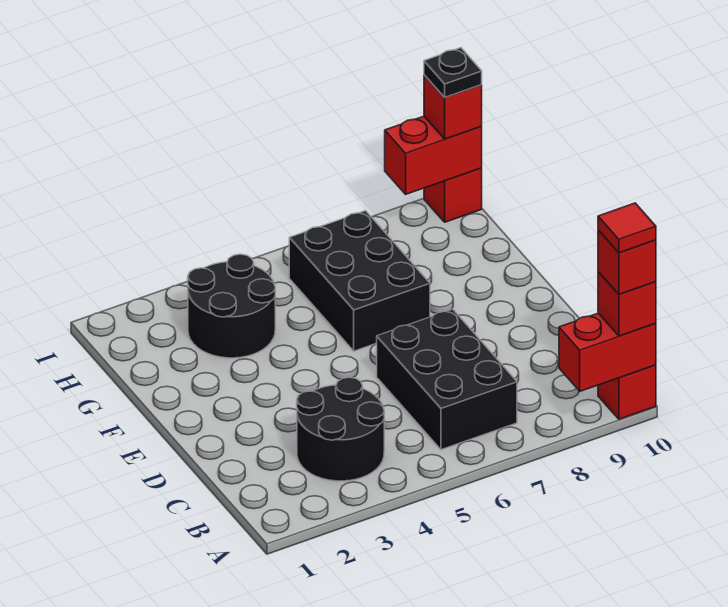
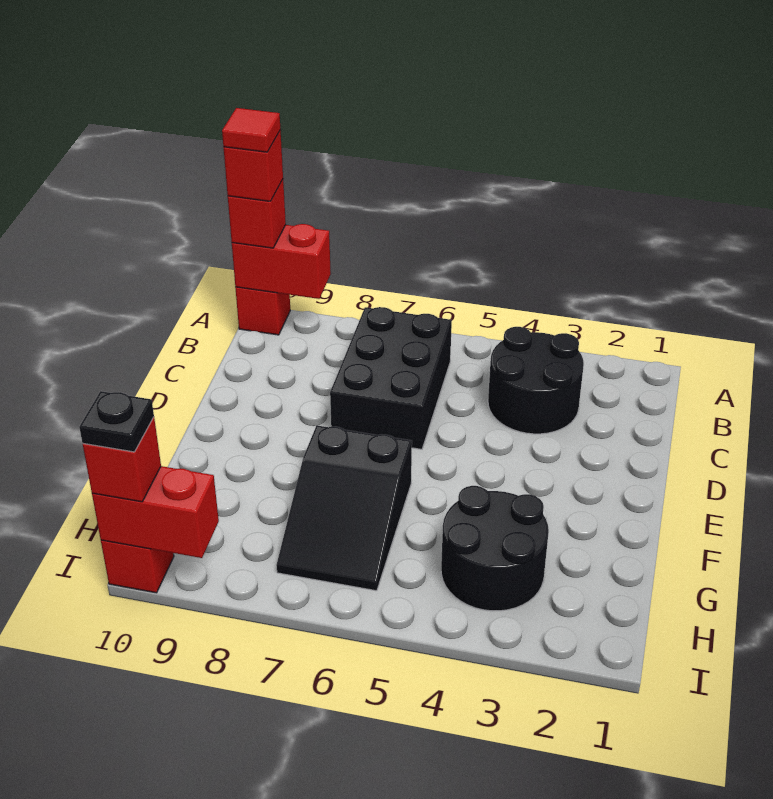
black 2x3 brick [289,211,430,351] -> black 2x3 slope [276,425,412,591]

